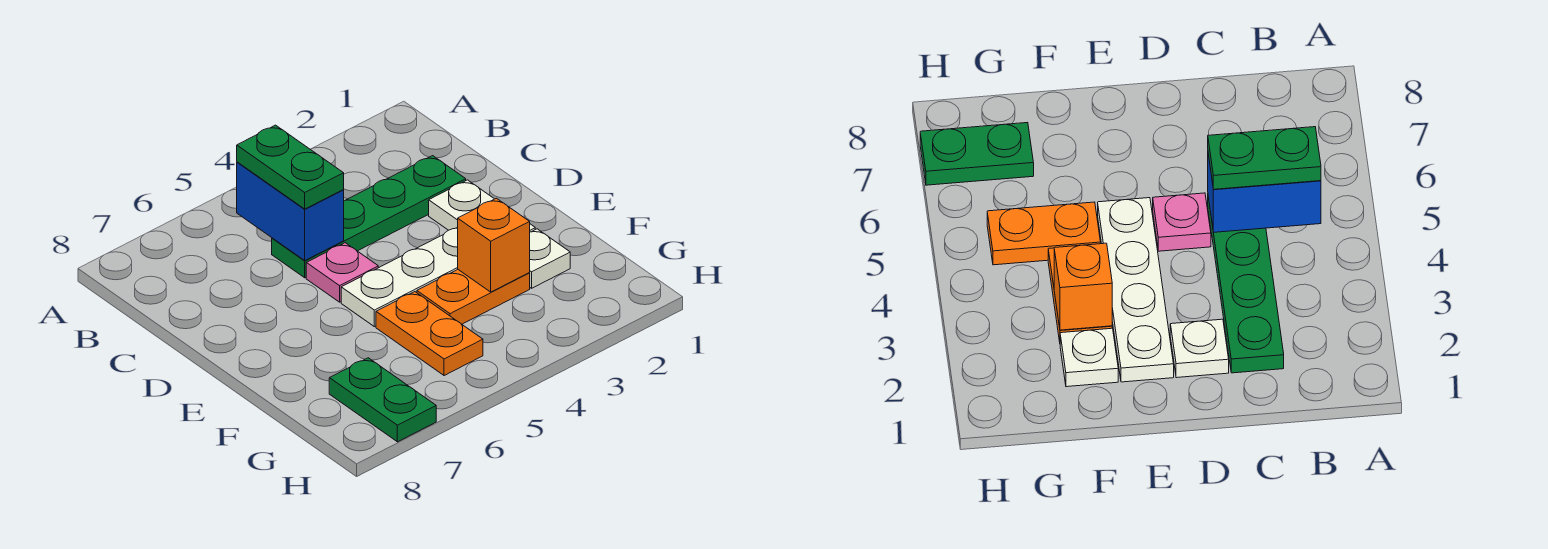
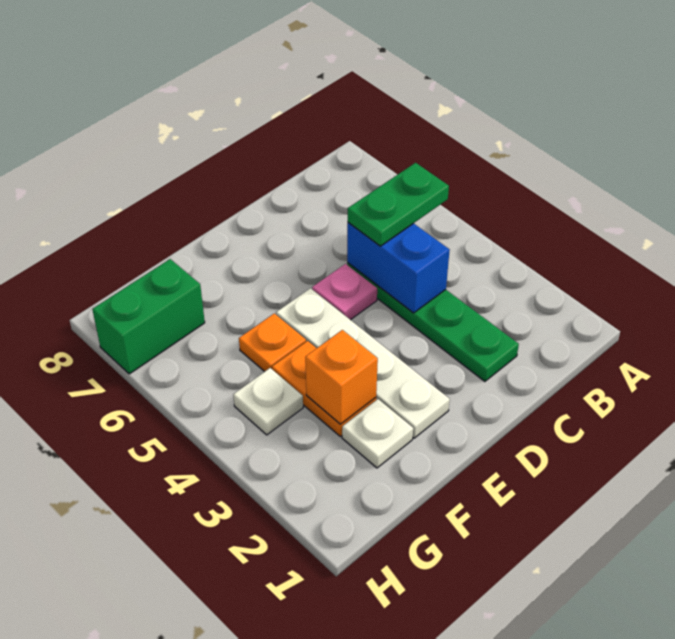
blue 1x2 brick [237,162,344,260] -> blue 1x2 brick turned to [347,223,450,313]
white 1x1 plate [429,180,494,230] -> white 1x1 plate moved to [233,368,303,435]
orange 1x2 plate [376,292,483,376] -> orange 1x1 plate [239,313,306,372]
green 1x2 plate [329,358,436,442] -> green 1x2 brick [92,259,205,374]

